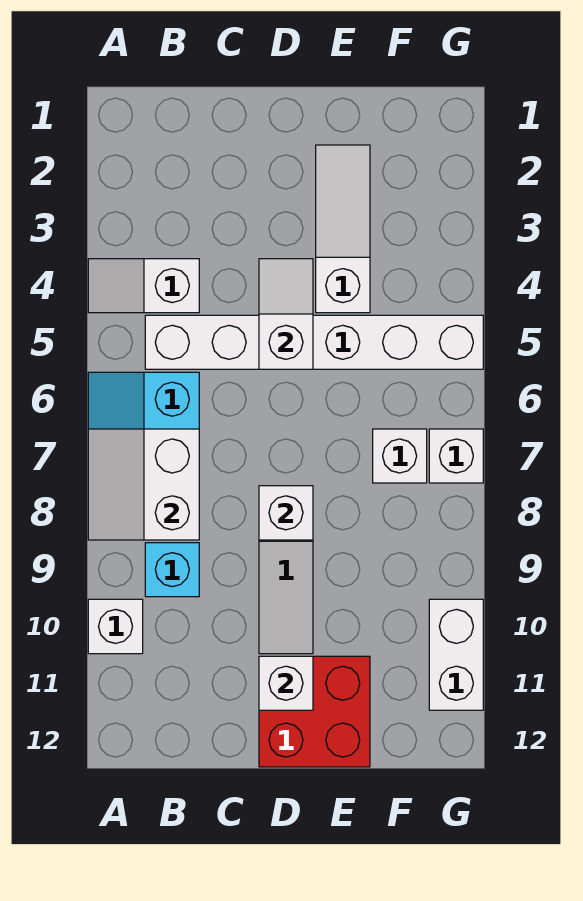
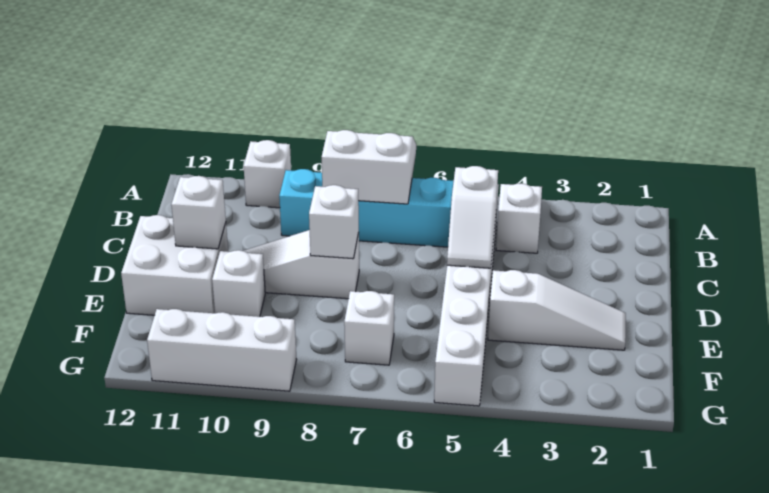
white 1x2 slope [259,259,313,369] -> white 1x2 slope turned to [447,166,498,268]
red 2x2 brick [259,656,370,767] -> white 2x2 brick [121,215,228,315]
white 1x1 brick [429,429,483,483] -> white 1x1 brick moved to [212,250,265,317]
white 1x2 brick [429,599,483,710] -> white 1x3 brick [147,309,297,391]

